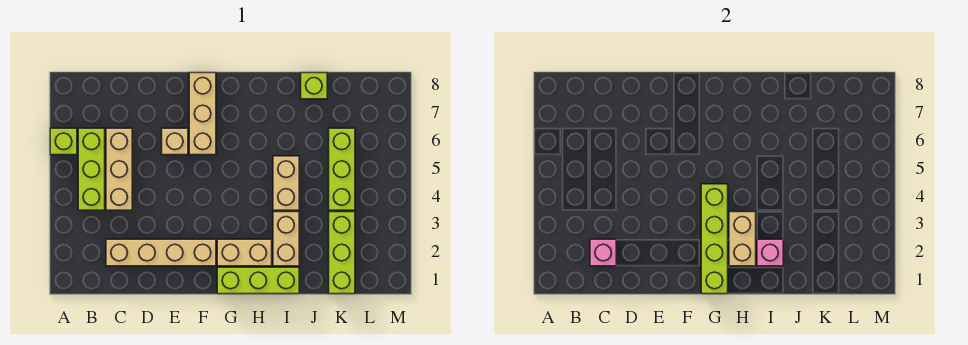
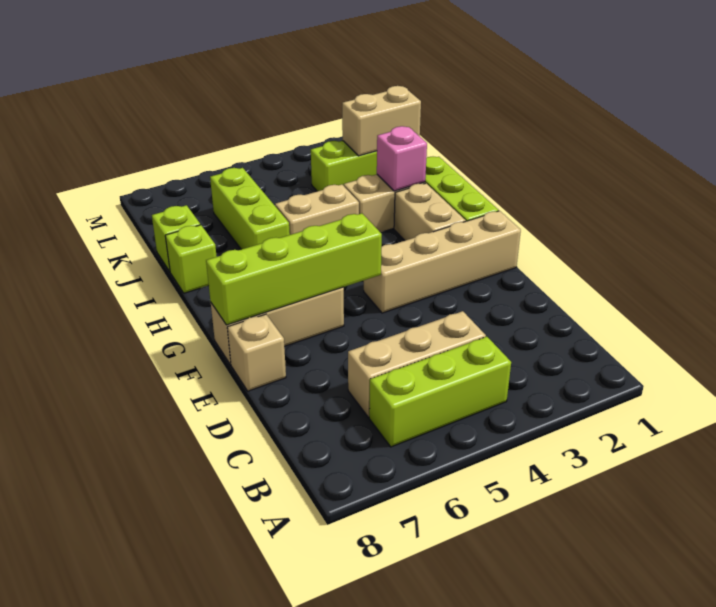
lime 1x1 brick [50,128,77,155] -> lime 1x1 brick moved to [165,225,217,293]
tan 1x4 brick [106,239,216,266] -> tan 1x4 brick turned to [364,211,521,313]
pink 1x1 brick [590,239,616,266] -> none
tan 1x1 brick [162,128,188,155] -> tan 1x1 brick moved to [227,314,286,391]
lime 1x4 brick [701,184,728,294] -> lime 1x4 brick moved to [206,213,382,325]
tan 1x2 brick [729,212,756,266] -> tan 1x2 brick moved to [342,86,421,156]
lime 1x3 brick [329,128,355,210] -> lime 1x3 brick turned to [210,168,290,249]

